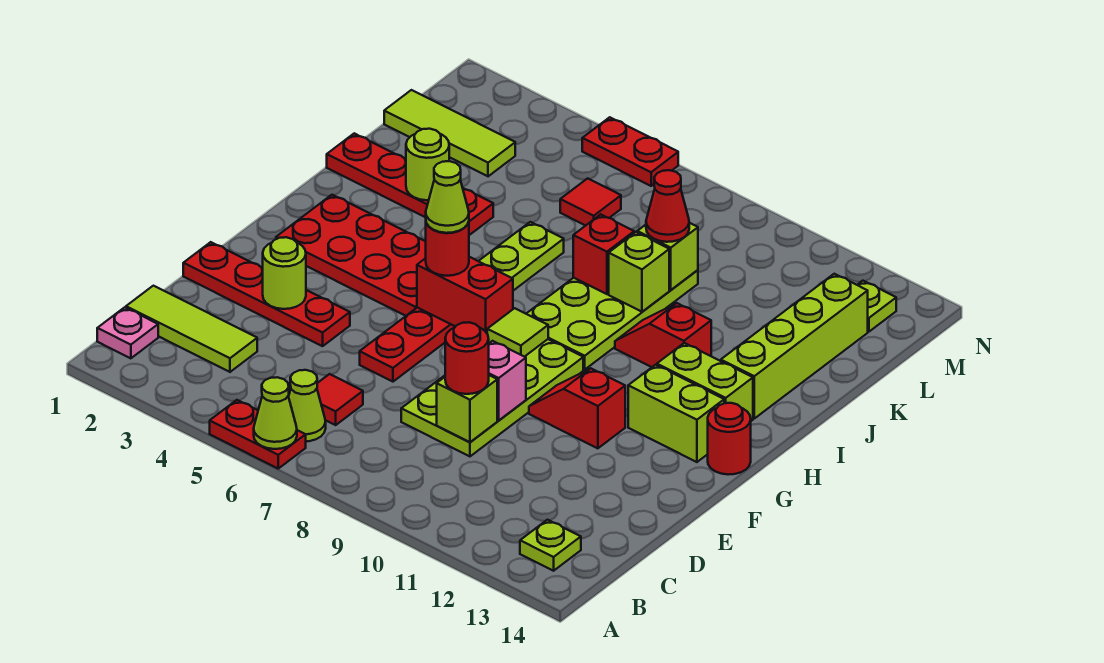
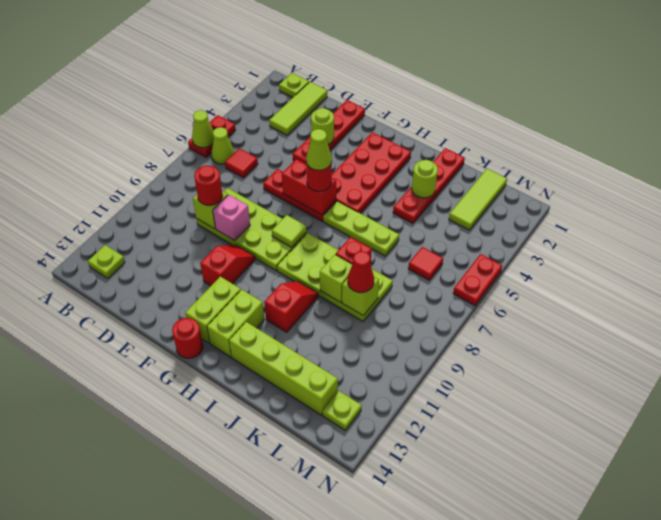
pink 1x1 plate [97,307,158,358] -> lime 1x1 plate [279,73,309,98]
red 1x2 brick [417,257,513,333] -> red 1x2 brick turned to [282,159,336,215]

